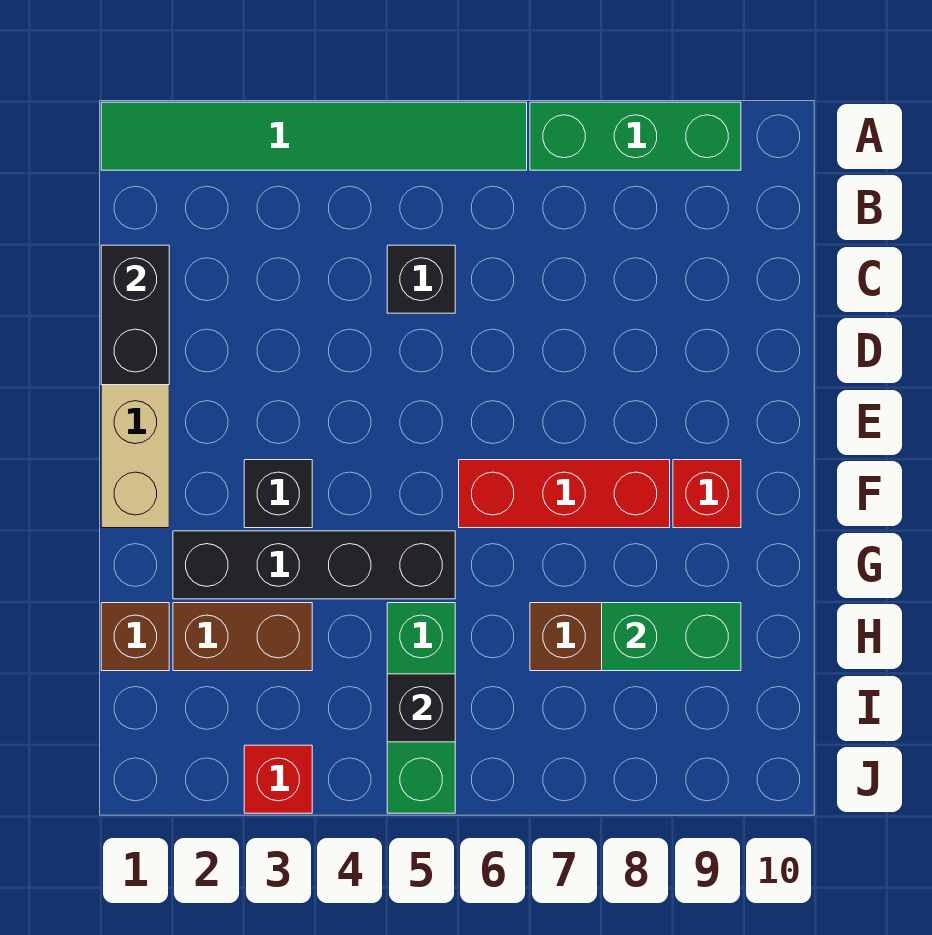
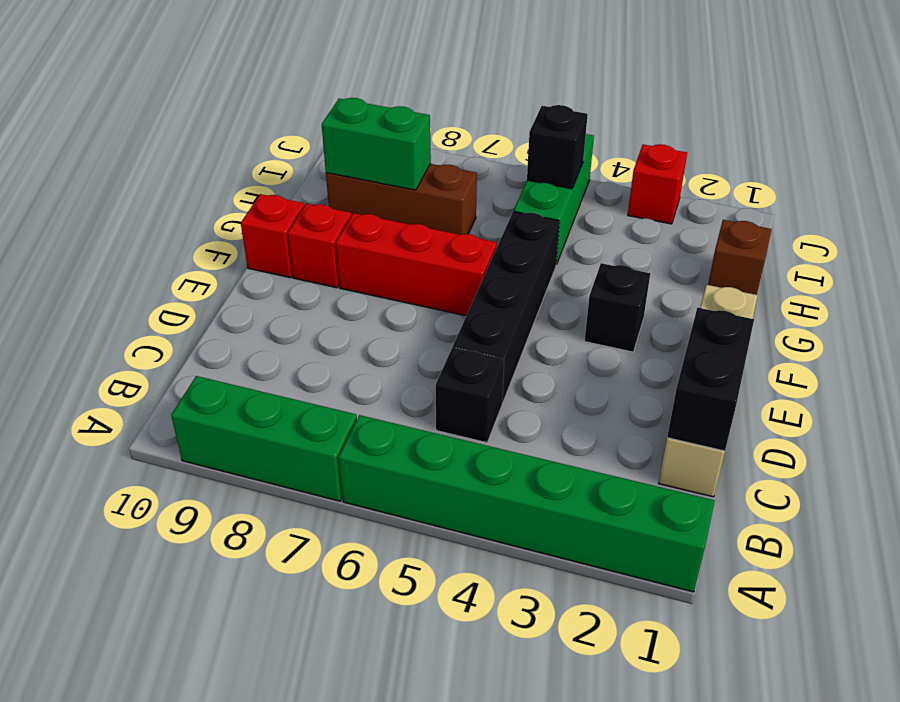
green 1x6 tile [101,102,527,170] -> green 1x6 brick [339,415,715,592]
none -> red 1x1 brick [241,194,304,278]
black 1x4 brick [173,531,455,599] -> black 1x4 brick turned to [453,211,560,403]
brown 1x2 brick [173,603,312,671] -> none

